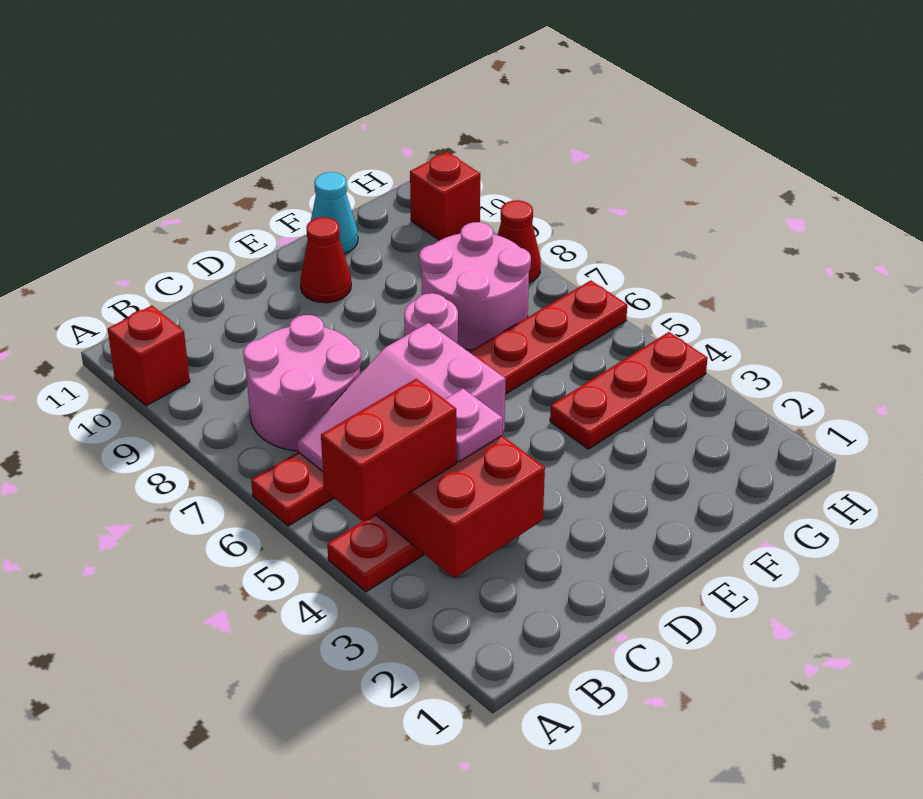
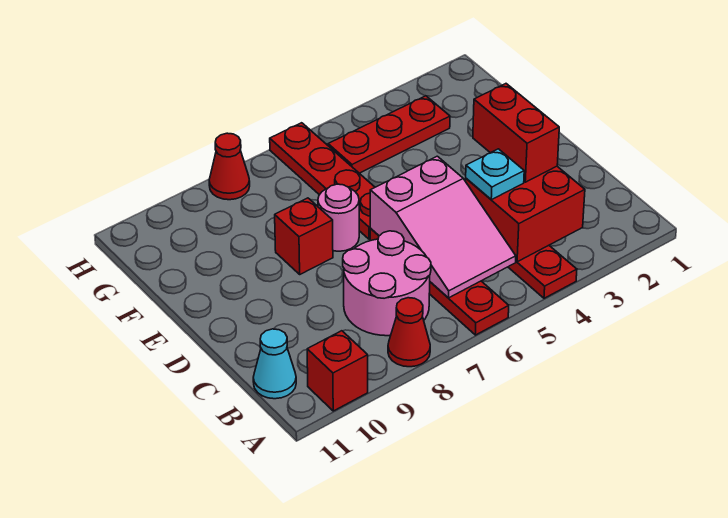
red 1x2 brick [321,379,456,521] -> red 1x2 brick moved to [473,84,559,182]
pink 1x1 plate [444,389,503,462] -> cyan 1x1 plate [466,149,524,200]
red 1x1 cone [300,217,351,303] -> red 1x1 cone moved to [388,298,430,367]
red 1x3 plate [550,332,707,449] -> red 1x3 plate turned to [328,96,450,173]
pink 2x2 round brick [419,222,531,350] -> none
cyan 1x1 cone [311,172,358,254] -> cyan 1x1 cone moved to [253,329,296,399]
red 1x1 brick [410,152,480,240] -> red 1x1 brick moved to [275,198,333,274]

